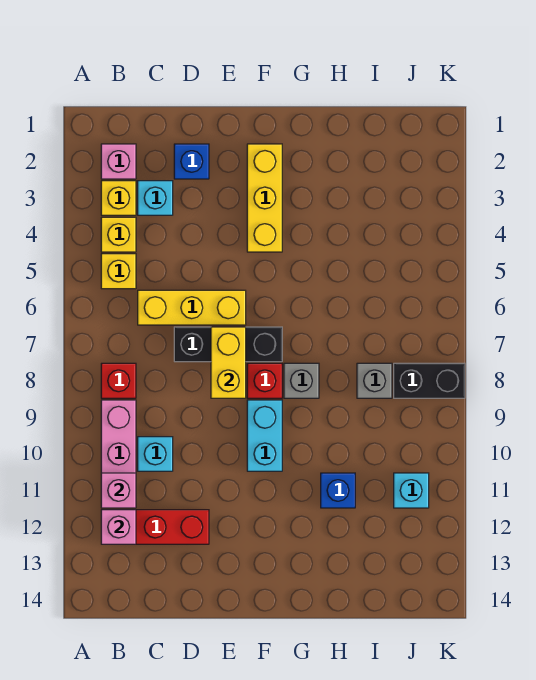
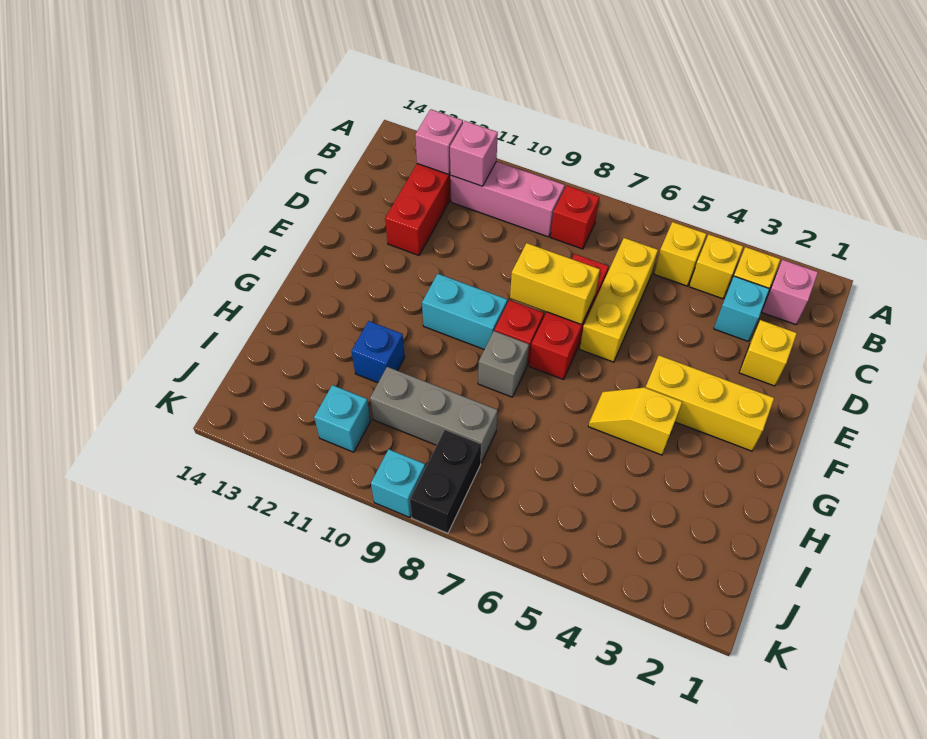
cyan 1x1 brick [138,437,173,471] -> cyan 1x1 brick moved to [371,449,425,517]
blue 1x1 brick [174,144,209,179] -> yellow 1x1 brick [739,320,797,386]
black 1x3 brick [174,327,282,362] -> red 1x3 brick [529,254,609,380]
none -> yellow 1x2 slope [588,387,682,455]
grey 1x1 brick [357,363,392,398] -> grey 1x3 brick [370,367,498,463]

